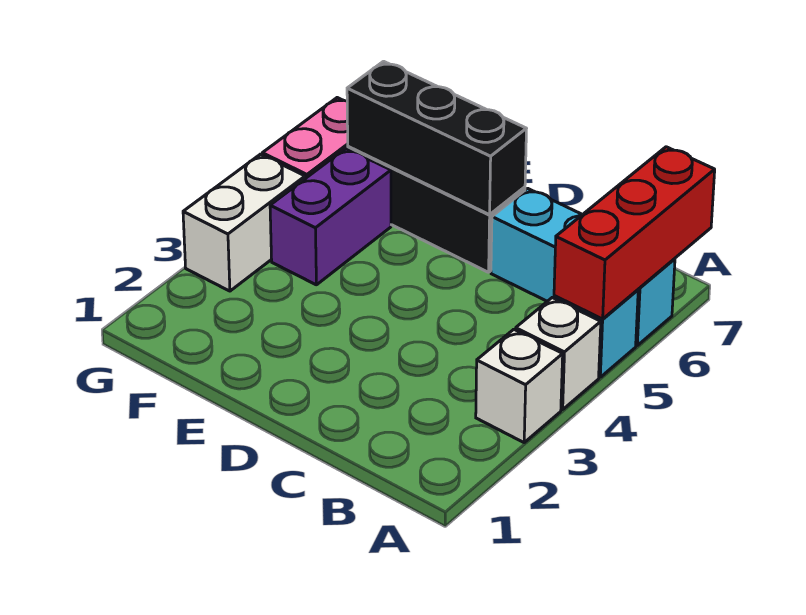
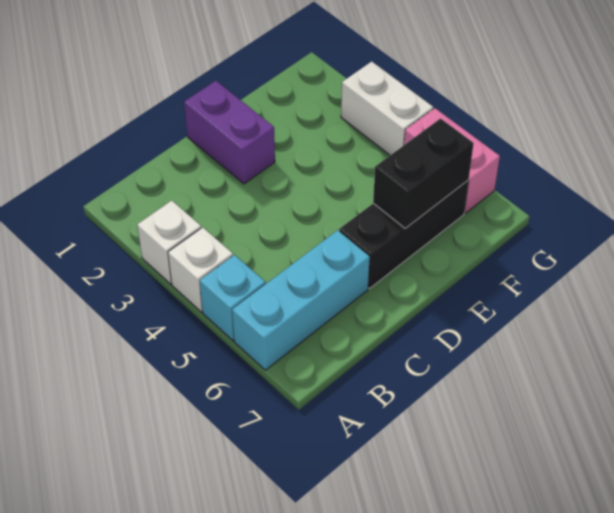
red 1x3 brick [554,147,715,319] -> none
black 1x3 brick [347,61,526,215] -> black 1x2 brick [373,119,474,228]
purple 1x2 brick [270,148,391,285] -> purple 1x2 brick moved to [184,81,275,184]

